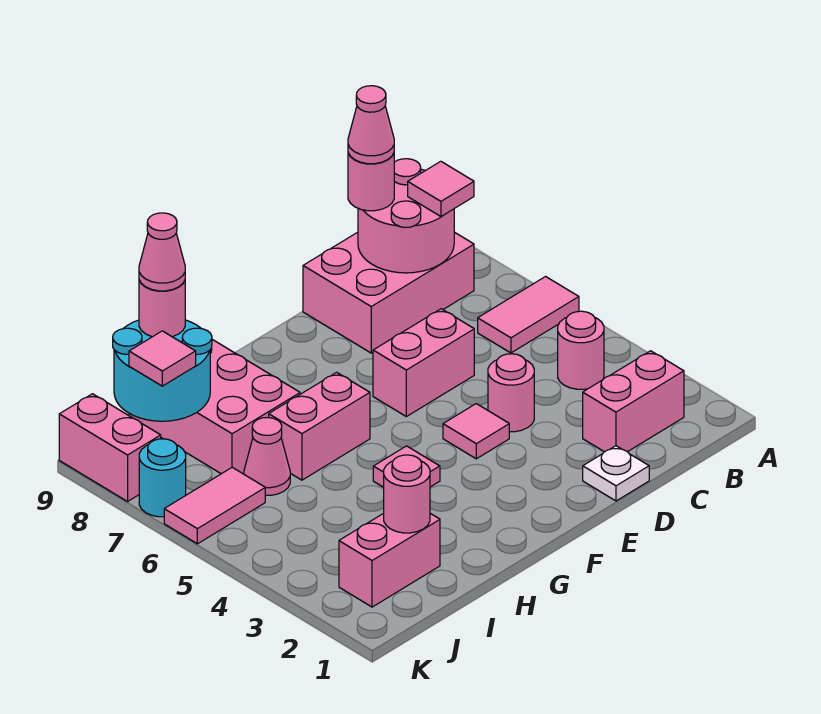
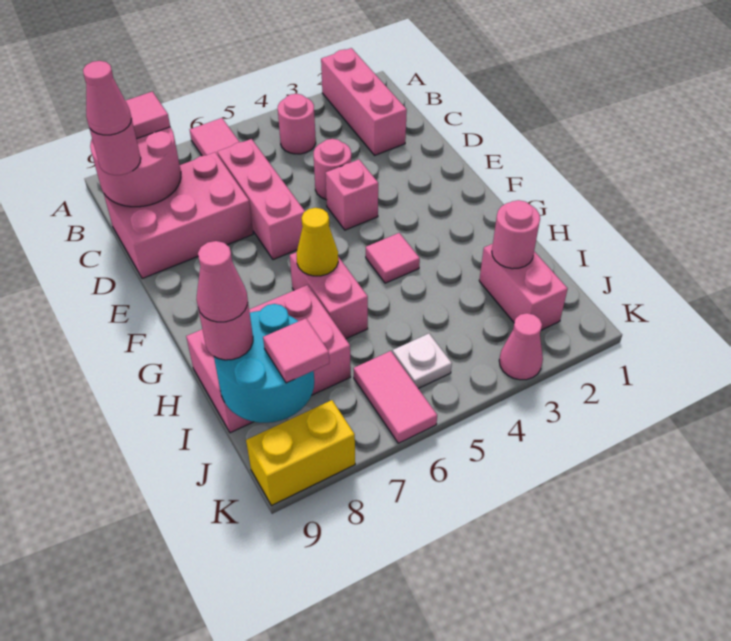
pink 1x2 brick [583,351,684,452] -> pink 1x3 brick [321,48,407,155]
pink 2x3 brick [303,232,474,353] -> pink 2x3 brick turned to [104,152,253,279]
white 1x1 plate [583,446,649,501] -> white 1x1 plate moved to [393,334,452,389]
pink 1x2 brick [373,309,474,417] -> pink 1x3 brick [217,139,305,260]
pink 1x1 tile [443,404,509,459] -> pink 1x1 brick [325,160,378,230]
none -> yellow 1x1 cone [297,208,338,276]
pink 1x1 cone [244,418,290,495] -> pink 1x1 cone moved to [499,313,543,380]
cyan 1x1 round brick [139,439,186,517] -> none
pink 1x2 brick [59,394,161,502] -> yellow 1x2 brick [246,400,355,506]

